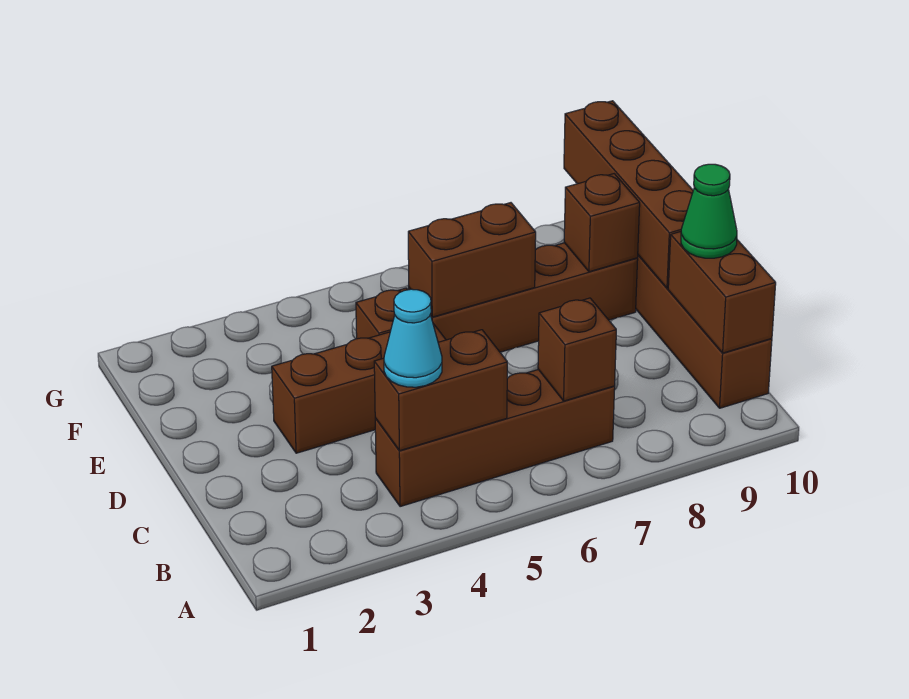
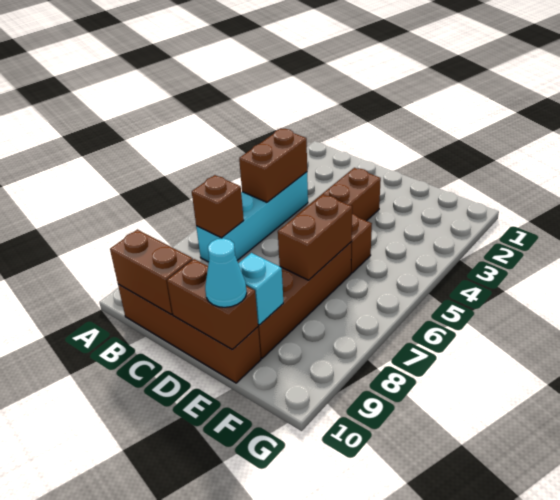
brown 1x4 brick [375,370,615,507] -> cyan 1x4 brick [196,172,308,262]
cyan 1x1 cone [384,289,442,387] -> cyan 1x1 cone moved to [205,238,247,307]
green 1x1 cone [681,164,737,258] -> none
brown 1x4 brick [564,101,693,288] -> brown 1x2 brick [167,259,258,350]
brown 1x1 brick [564,174,640,272] -> cyan 1x1 brick [238,253,283,325]

